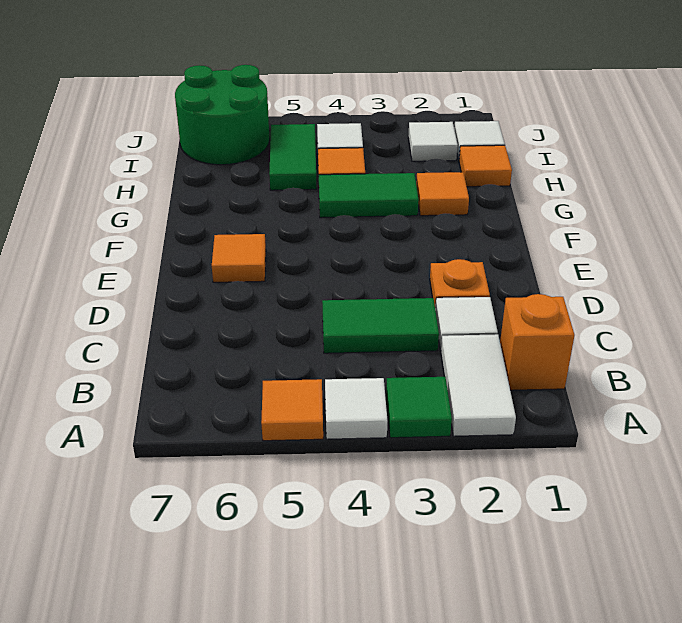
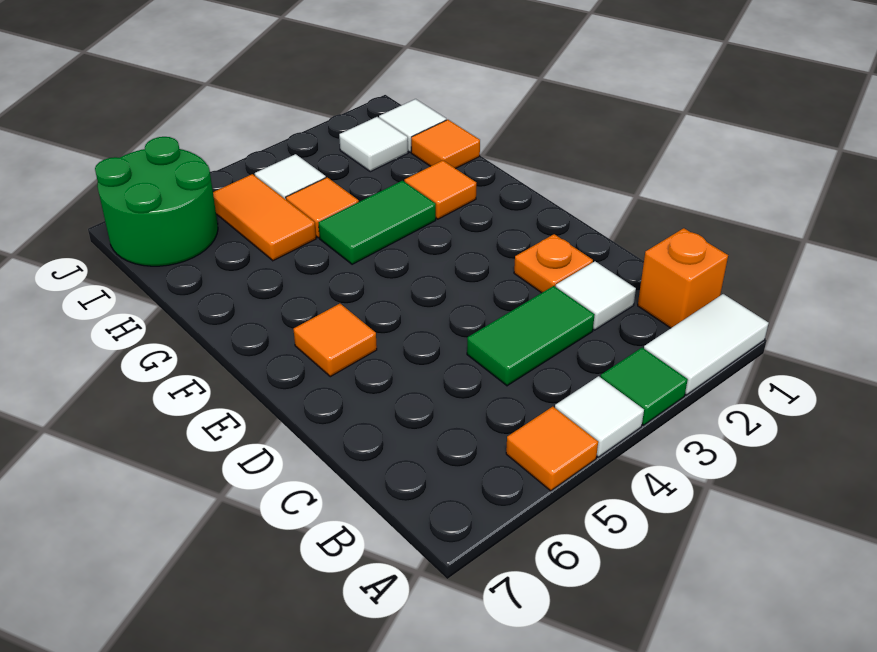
white 1x2 tile [441,334,516,436] -> white 1x2 tile turned to [644,294,769,395]
green 1x2 tile [269,124,317,190] -> orange 1x2 tile [213,174,316,261]

